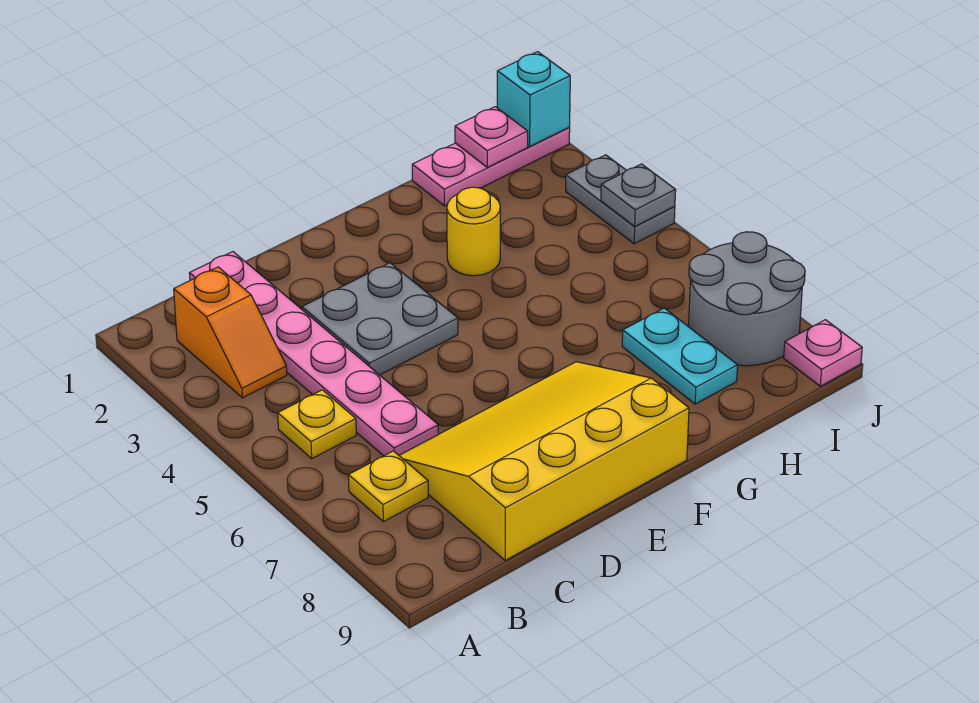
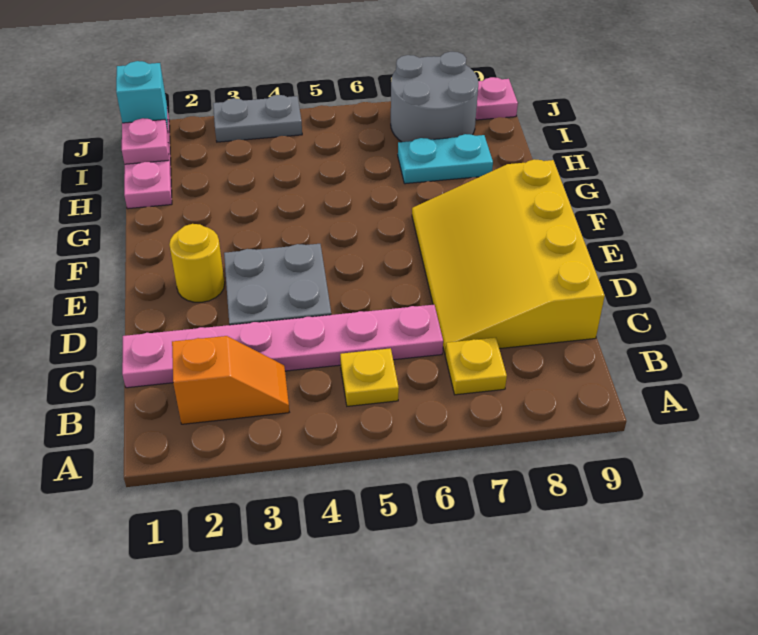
yellow 1x1 round brick [447,187,500,276] -> yellow 1x1 round brick moved to [169,224,225,302]
grey 1x1 plate [601,164,676,226] -> none

